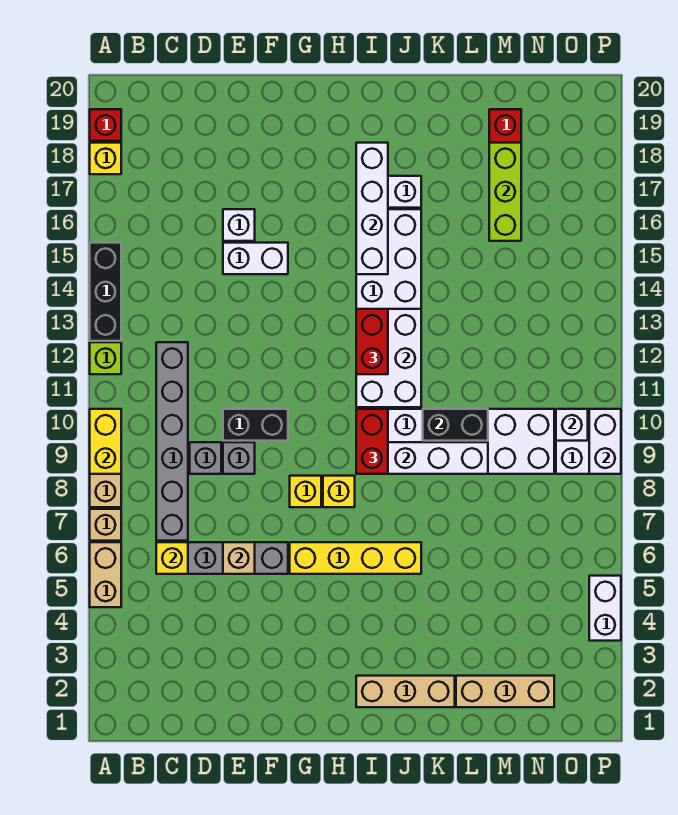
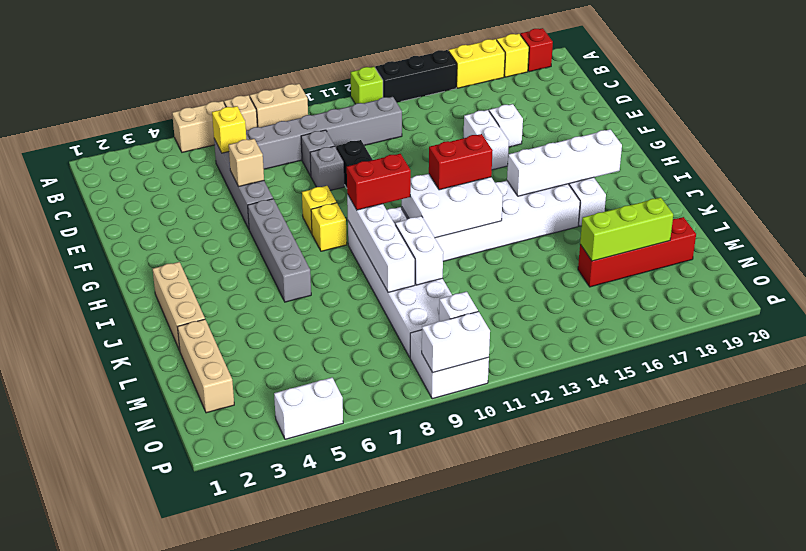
yellow 1x2 brick [90,409,121,474] -> yellow 1x2 brick moved to [449,39,505,88]
yellow 1x4 brick [290,542,421,574] -> grey 1x4 brick [248,199,311,302]
black 1x2 brick [423,409,488,441] -> white 1x2 brick [395,216,443,285]

